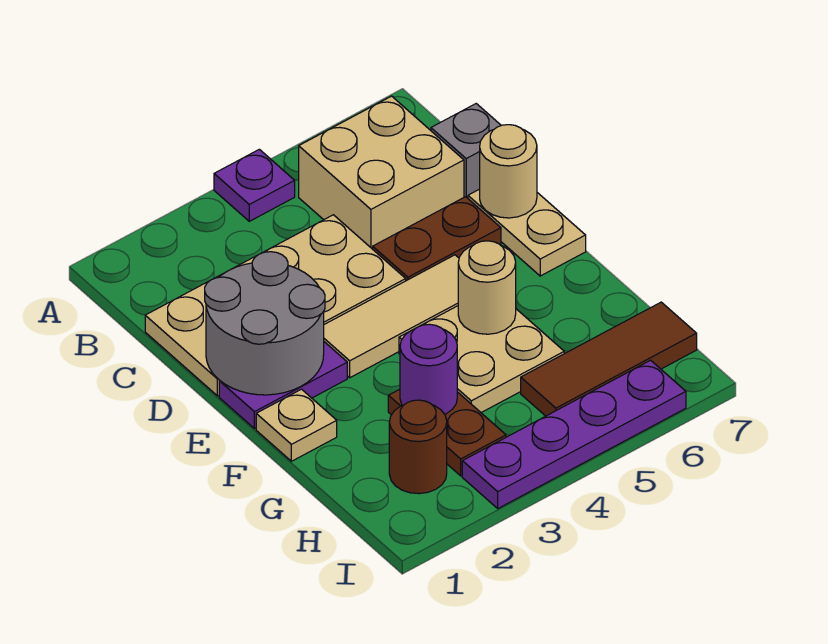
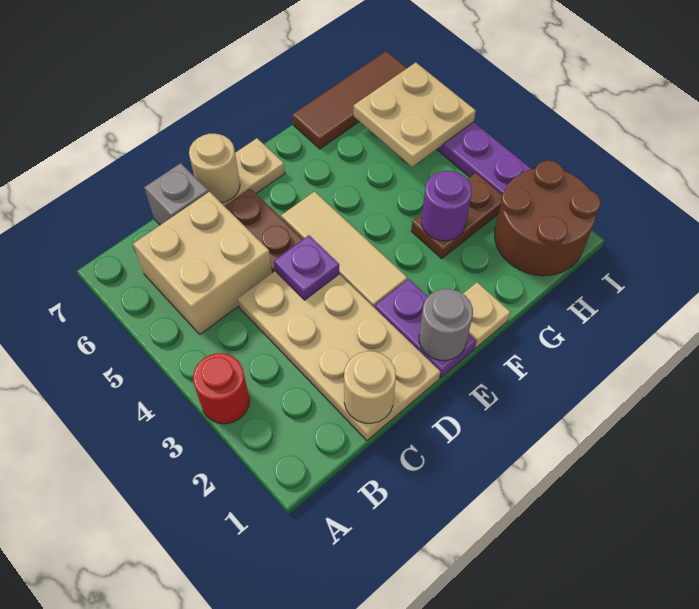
none -> red 1x1 round brick [193,353,250,424]
purple 1x1 plate [214,149,295,221] -> purple 1x1 plate moved to [274,235,339,300]
grey 2x2 round brick [205,252,325,395] -> grey 1x1 round brick [419,289,473,361]
tan 2x2 plate [399,306,564,413] -> tan 2x2 plate moved to [354,63,476,167]
tan 1x1 round brick [458,241,516,334] -> tan 1x1 round brick moved to [344,351,396,423]
brown 1x1 round brick [389,400,447,494] -> brown 2x2 round brick [495,161,601,276]
brown 1x3 tile [521,302,697,416] -> brown 1x3 tile turned to [292,51,407,149]

